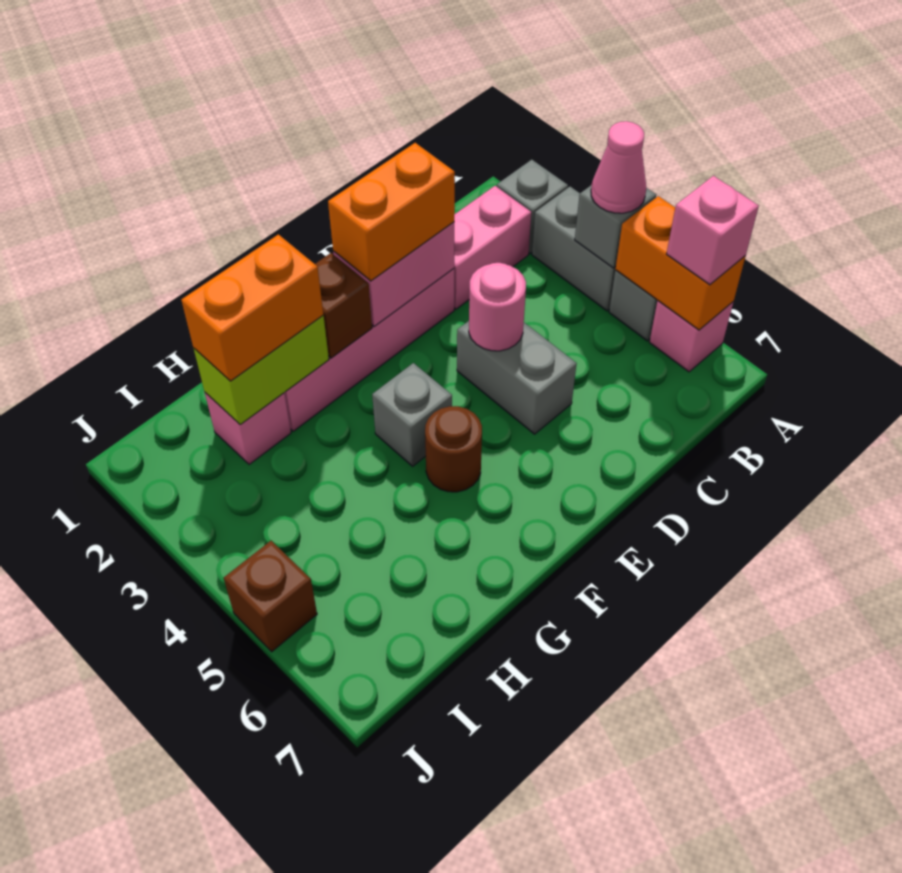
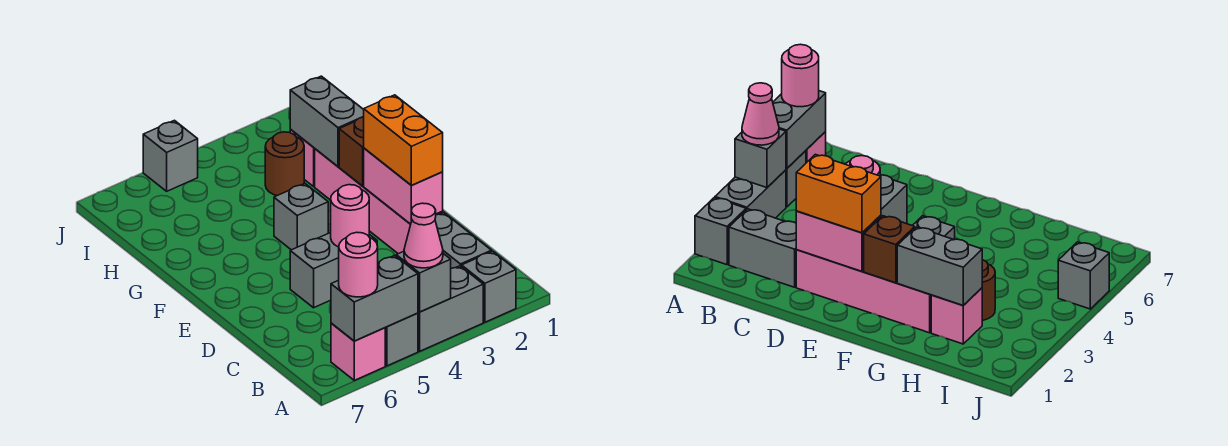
orange 1x2 brick [615,196,746,330] -> grey 1x2 brick [331,255,418,341]
pink 1x1 brick [667,176,759,285] -> pink 1x1 round brick [339,232,378,297]
pink 1x2 brick [454,186,531,309] -> grey 1x2 brick [435,213,492,268]
brown 1x1 round brick [425,406,482,492] -> brown 1x1 round brick moved to [265,132,304,196]
lime 1x2 brick [194,316,329,425] -> grey 1x2 brick [290,76,364,167]
orange 1x2 brick [181,234,323,381] -> none
brown 1x1 brick [224,541,317,652] -> grey 1x1 brick [143,120,198,191]

